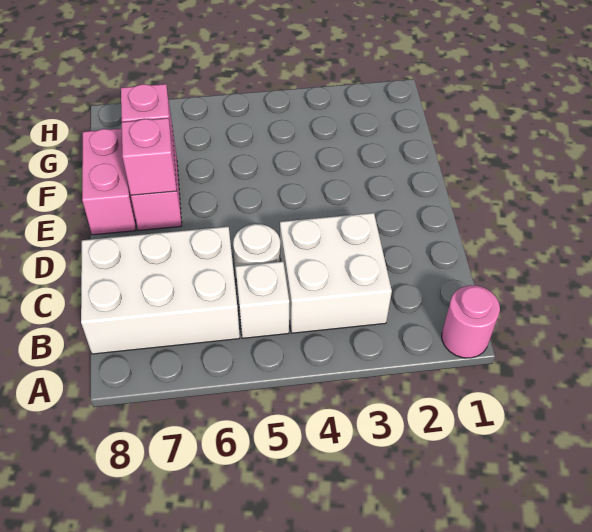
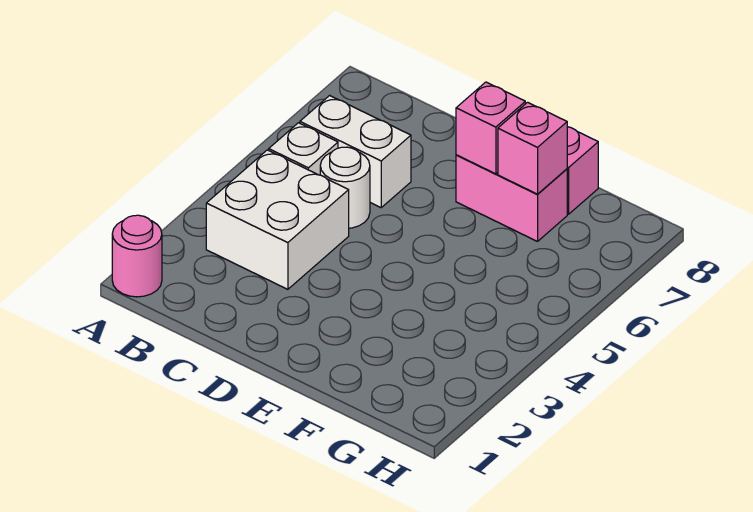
white 2x3 brick [81,227,240,354] -> white 1x2 brick [300,96,411,208]

